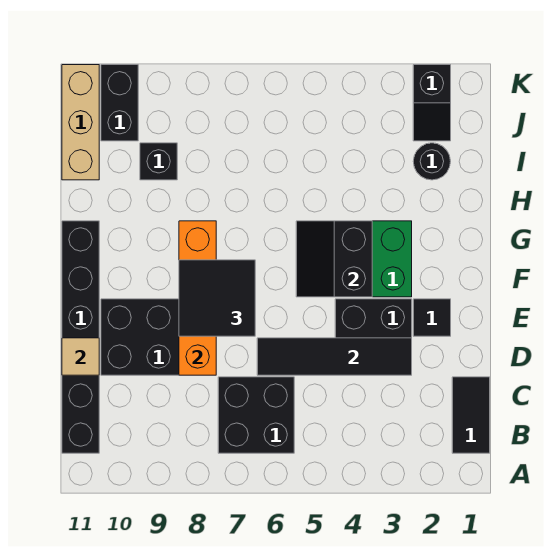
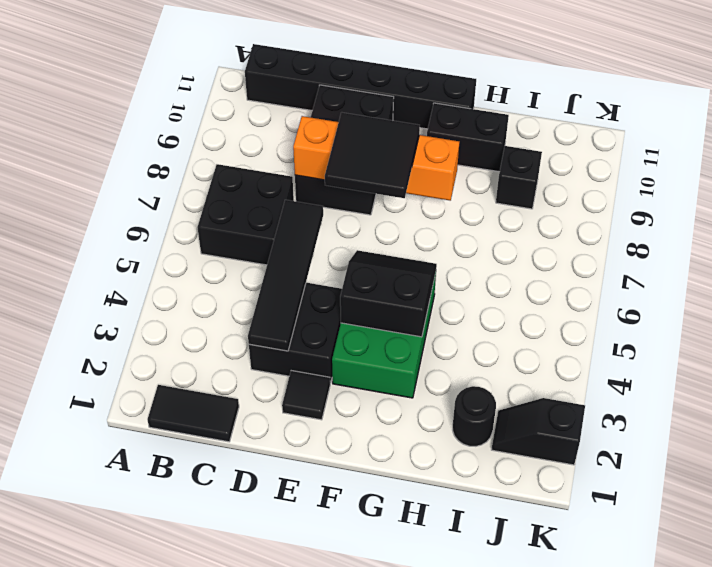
tan 1x1 tile [62,338,99,375] -> none
tan 1x3 brick [62,65,99,180] -> none
black 1x2 brick [101,65,138,141] -> black 1x2 brick moved to [427,103,509,172]

